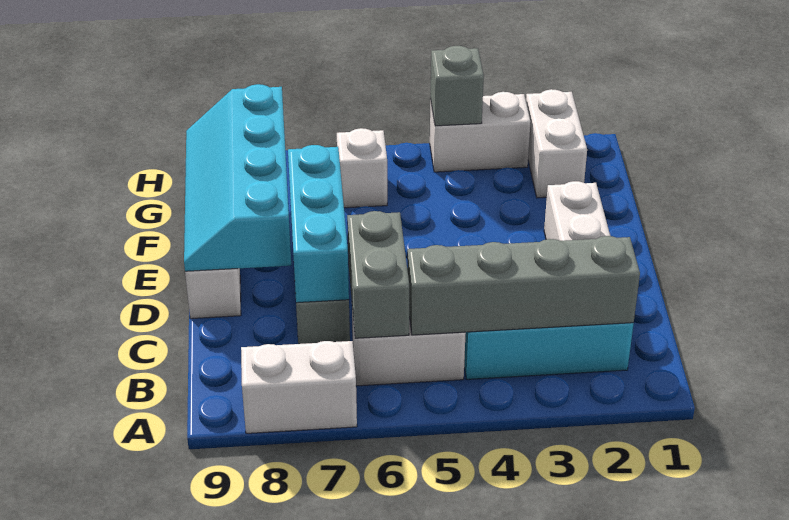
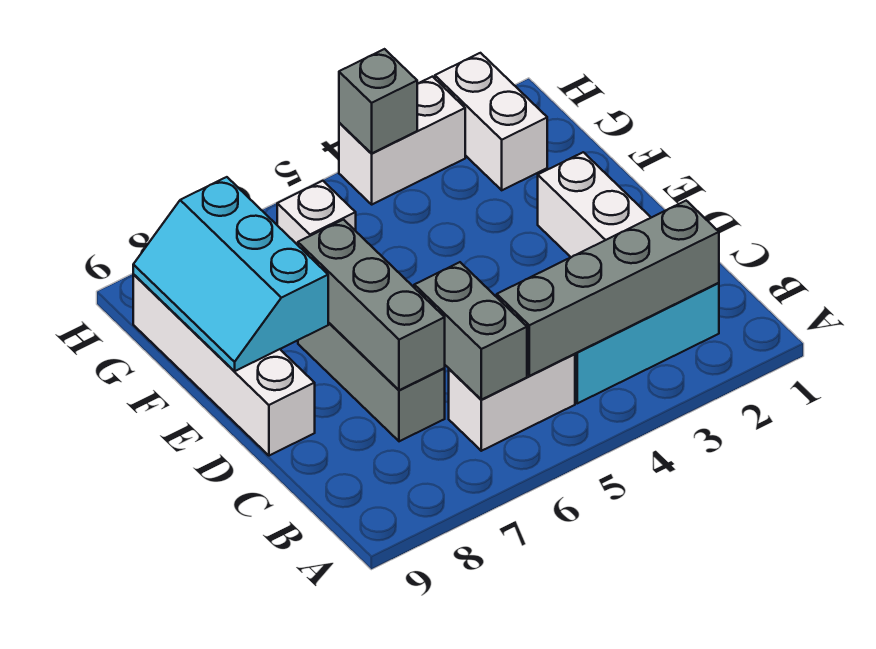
white 1x2 brick [241,341,357,433] -> none
cyan 1x3 brick [288,145,349,303] -> grey 1x3 brick [298,220,445,390]
cyan 2x4 slope [184,84,291,271] -> cyan 2x3 slope [133,177,328,371]

